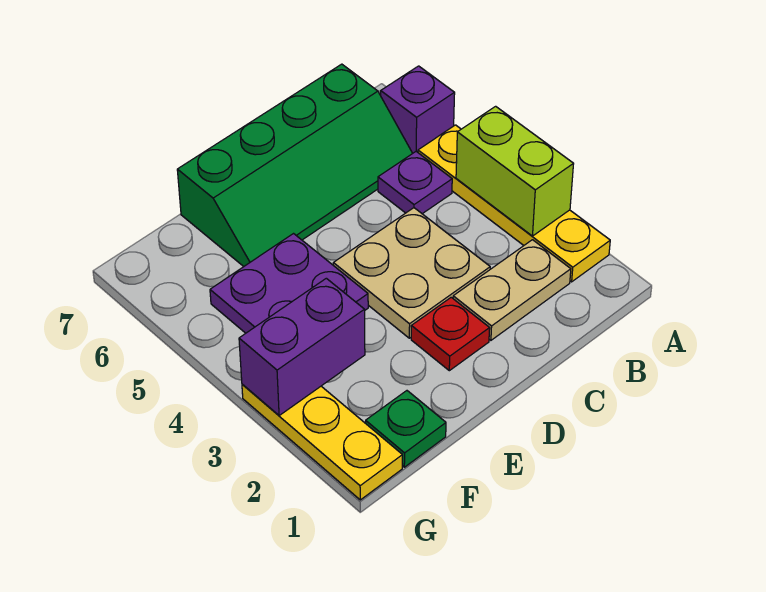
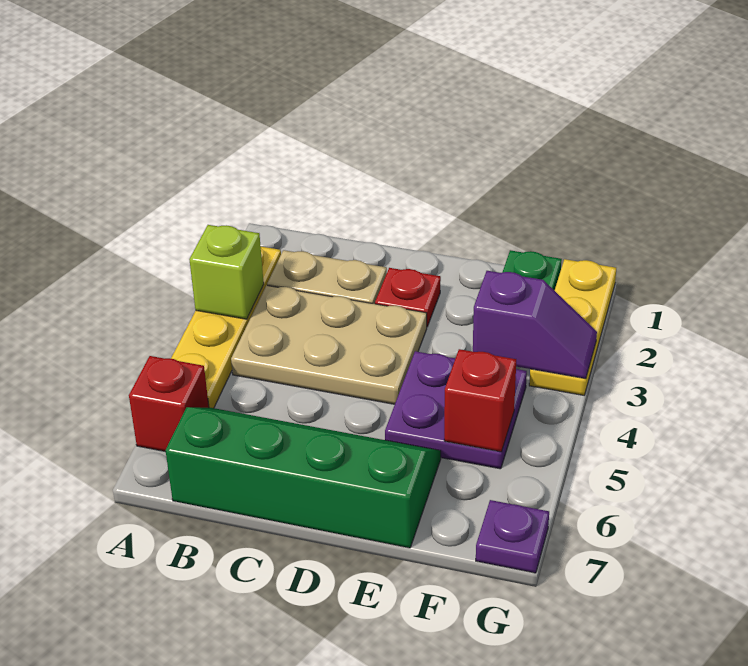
lime 1x2 brick [456,106,573,236] -> lime 1x1 brick [189,225,264,319]
purple 1x1 brick [381,66,455,153] -> red 1x1 brick [129,356,209,452]
purple 1x1 plate [378,152,452,214] -> purple 1x1 plate moved to [476,500,549,573]
tan 2x2 plate [333,208,490,338] -> tan 2x3 plate [231,285,427,404]
purple 1x2 brick [239,278,365,416] -> purple 1x2 slope [473,271,597,379]
none -> red 1x1 brick [444,349,516,452]

